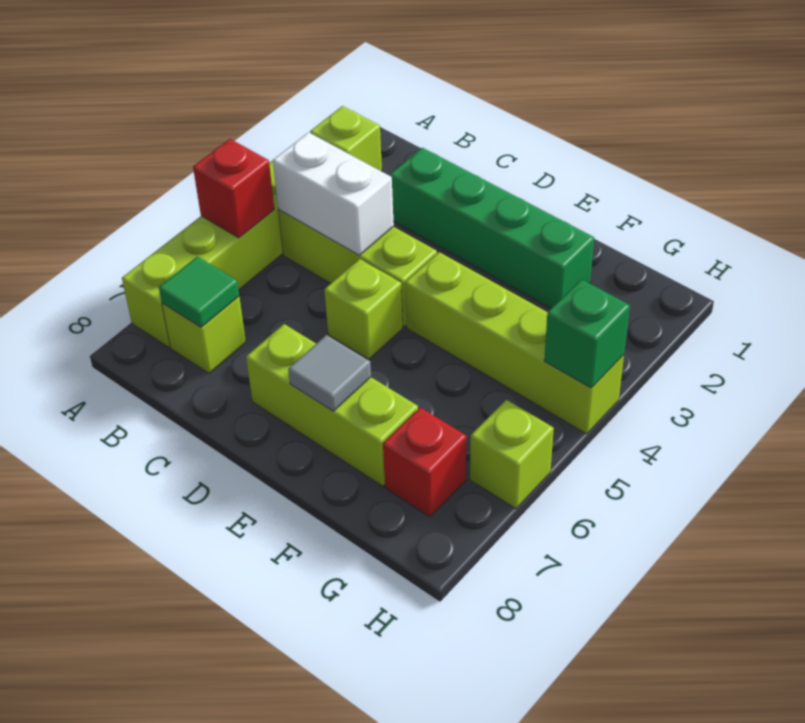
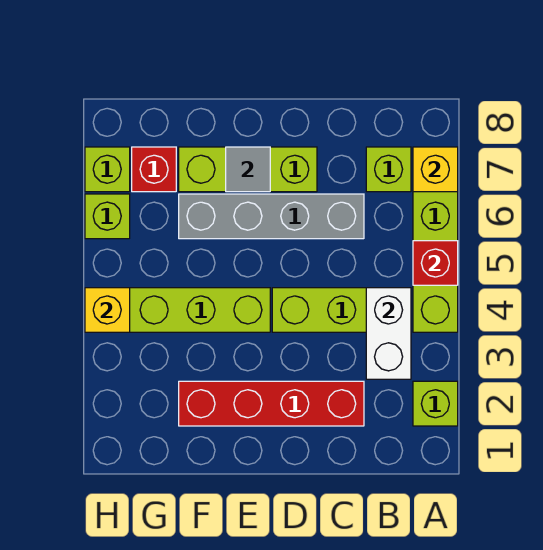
none -> yellow 1x1 brick [413,147,458,192]
white 1x2 brick [273,132,394,255] -> white 1x2 brick turned to [366,288,411,379]
green 1x1 tile [159,256,239,327] -> none
green 1x4 brick [390,148,594,308] -> red 1x4 brick [179,381,364,426]
none -> grey 1x4 brick [179,194,364,239]
lime 1x1 brick [324,259,403,359] -> lime 1x1 brick moved to [85,147,130,192]
green 1x1 brick [544,279,630,388] -> yellow 1x1 brick [85,288,130,332]

